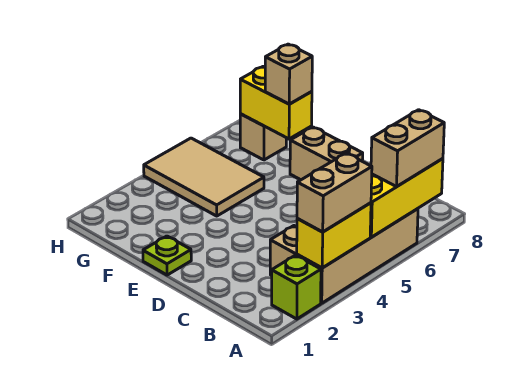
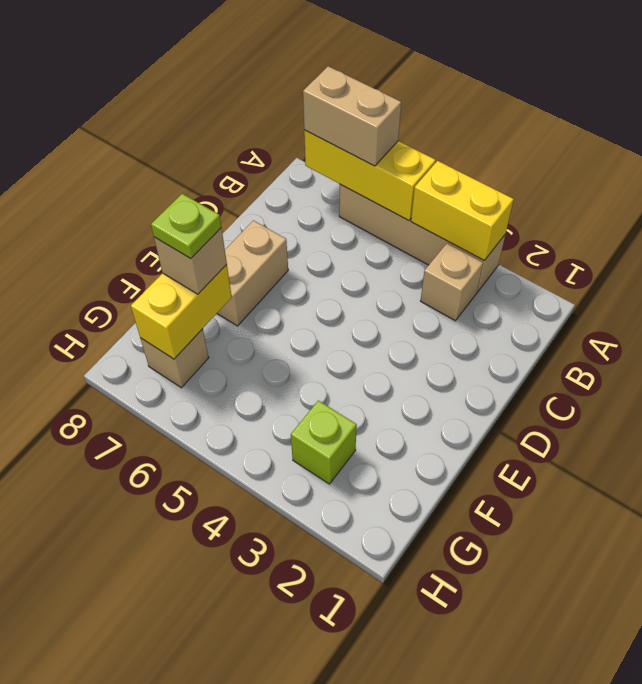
lime 1x1 brick [272,255,321,319] -> lime 1x1 brick moved to [291,400,357,484]
tan 1x2 brick [297,153,372,232] -> none
lime 1x1 plate [143,236,191,275] -> lime 1x1 plate moved to [151,194,221,258]
tan 2x3 tile [144,138,264,216] -> none

